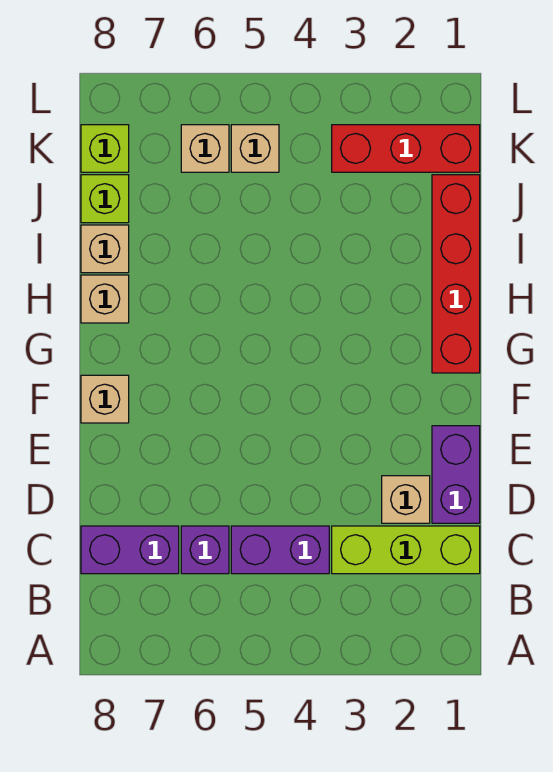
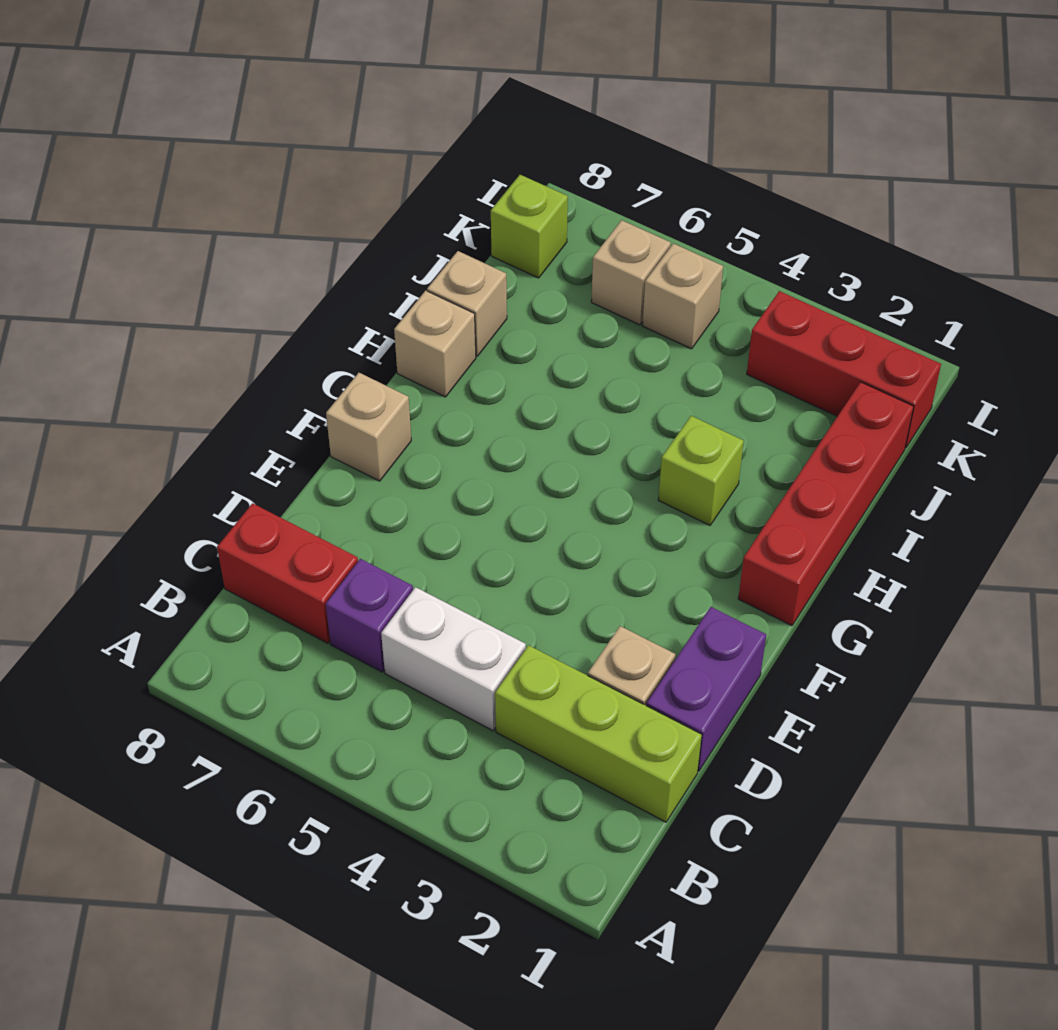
purple 1x2 brick [231,526,329,574] -> white 1x2 brick [381,587,526,731]
purple 1x2 brick [81,526,179,574] -> red 1x2 brick [217,503,358,643]
lime 1x1 brick [81,175,129,223] -> lime 1x1 brick moved to [658,416,744,525]

